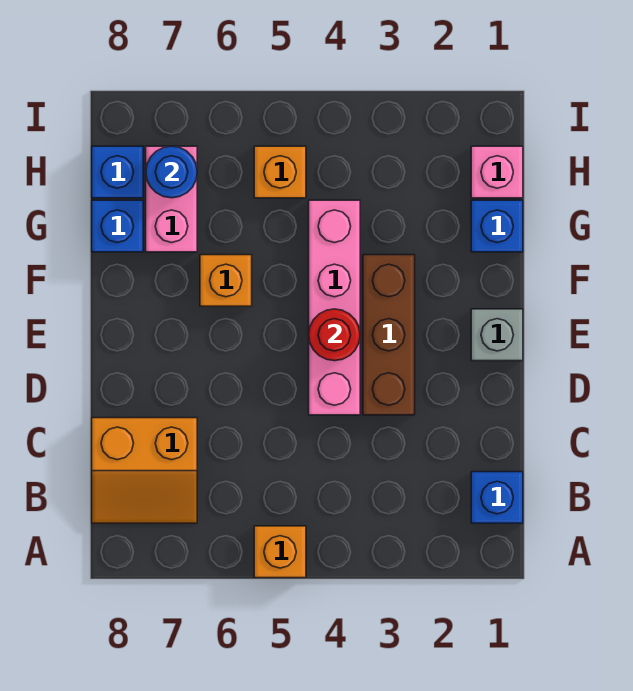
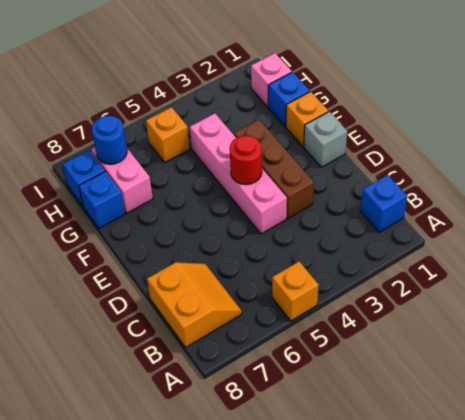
orange 2x2 slope [92,418,197,523] -> orange 2x2 slope turned to [147,262,242,348]
orange 1x1 brick [200,255,252,306] -> orange 1x1 brick moved to [286,92,328,147]

